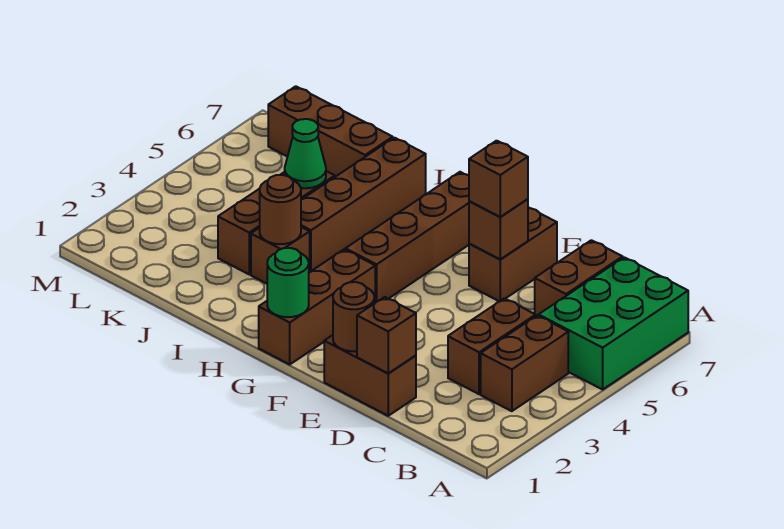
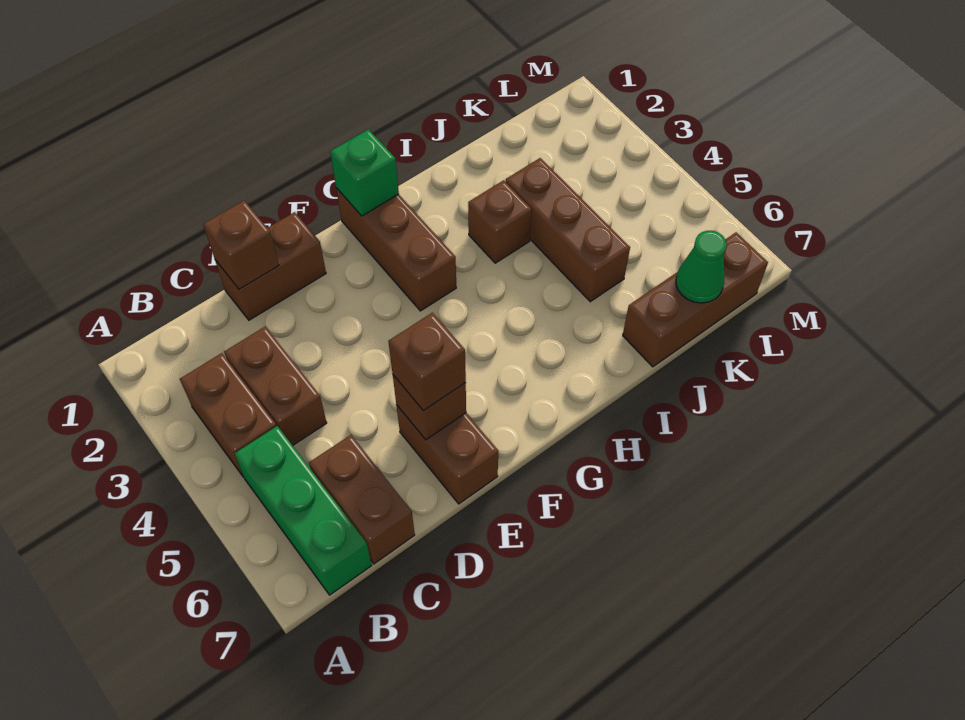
green 2x3 brick [539,257,688,389] -> green 1x3 brick [234,426,372,595]
brown 1x1 round brick [333,282,374,351] -> none
green 1x1 round brick [267,248,309,317] -> green 1x1 brick [330,129,399,216]
brown 1x4 brick [345,172,469,303] -> none
brown 1x1 round brick [260,175,301,244] -> none
brown 1x4 brick [301,138,426,272] -> none
green 1x1 cone [285,119,326,188] -> green 1x1 cone moved to [676,231,727,303]

